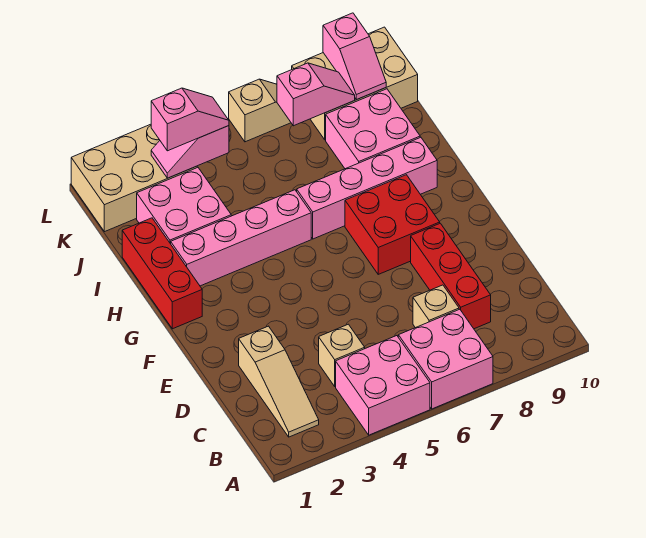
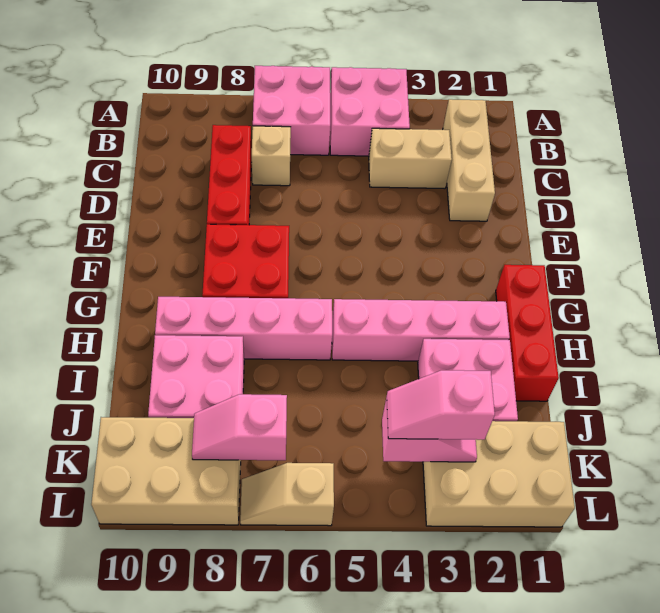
tan 1x3 slope [239,326,319,437] -> tan 1x3 brick [443,99,495,221]
tan 1x1 brick [319,324,365,386] -> tan 1x2 brick [369,128,452,189]
pink 1x2 slope [323,13,386,100] -> none

